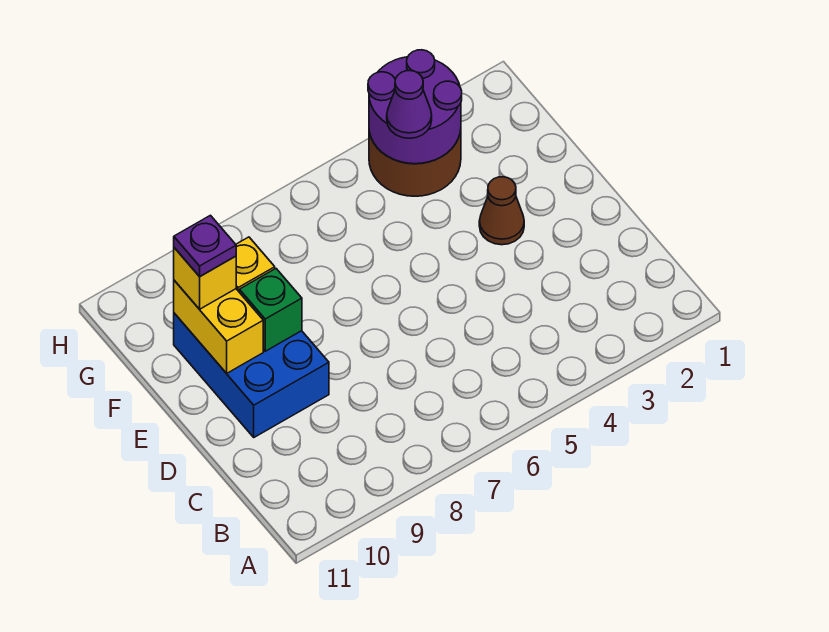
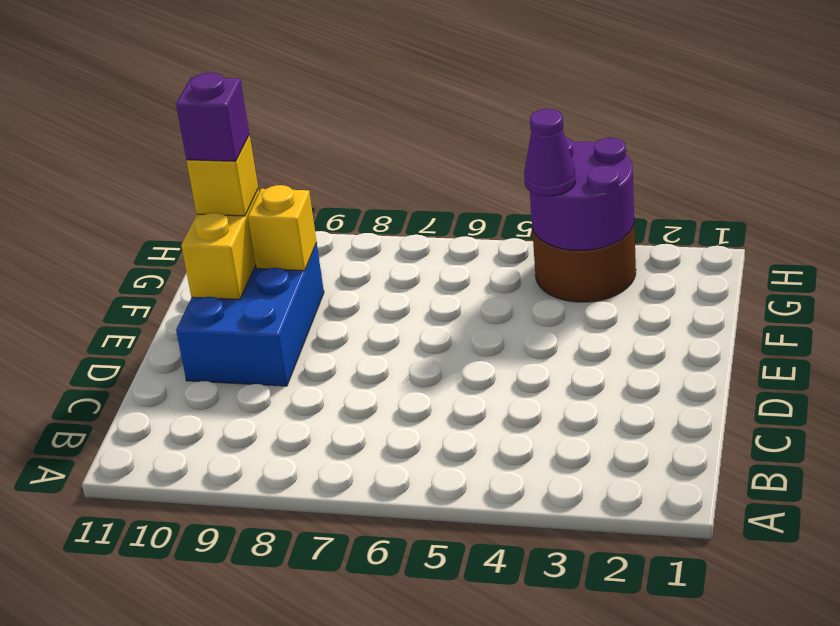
brown 1x1 cone [479,177,524,245] -> none
green 1x1 brick [239,269,302,351] -> none
purple 1x1 plate [174,215,236,277] -> purple 1x1 brick [176,73,249,161]

